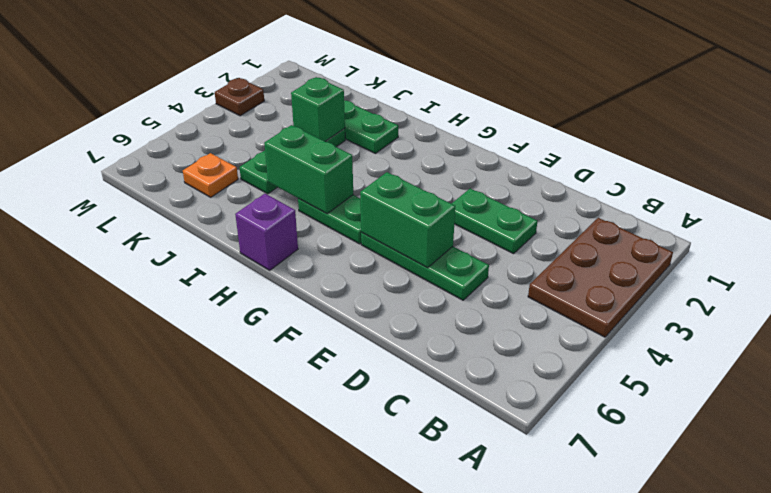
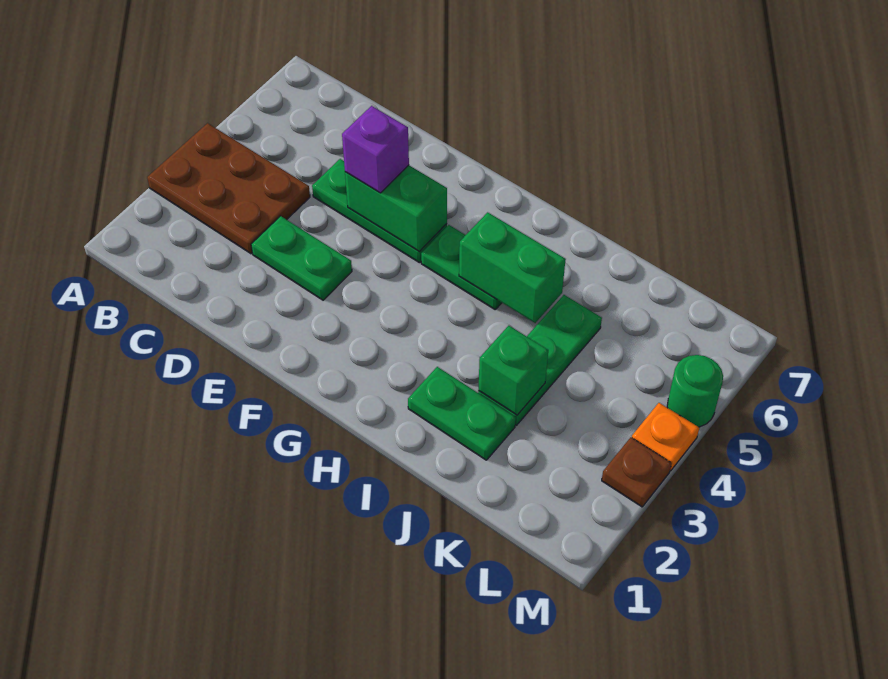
brown 2x3 plate [528,218,673,337] -> brown 2x3 plate turned to [147,123,310,254]
purple 1x1 brick [235,194,298,270] -> purple 1x1 brick moved to [342,106,409,193]
orange 1x1 plate [183,153,238,197] -> orange 1x1 plate moved to [632,403,699,471]
none -> green 1x1 round brick [667,355,723,427]

